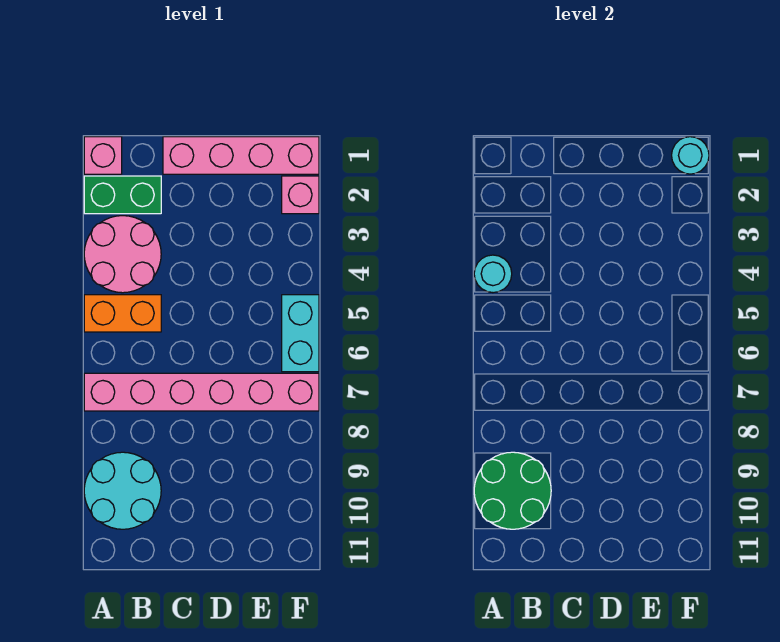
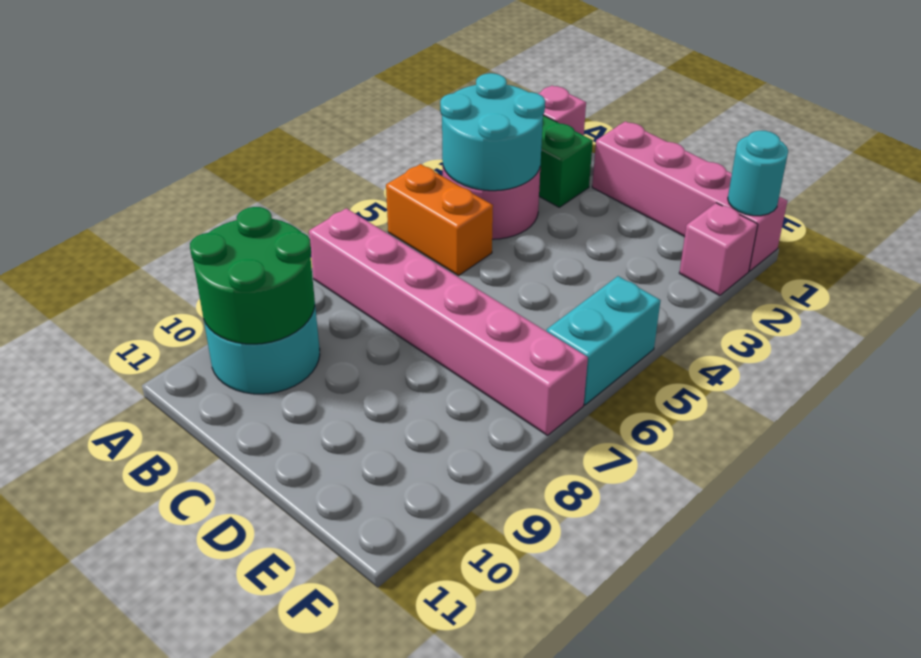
cyan 1x1 round brick [474,255,512,293] -> cyan 2x2 round brick [440,73,545,191]

